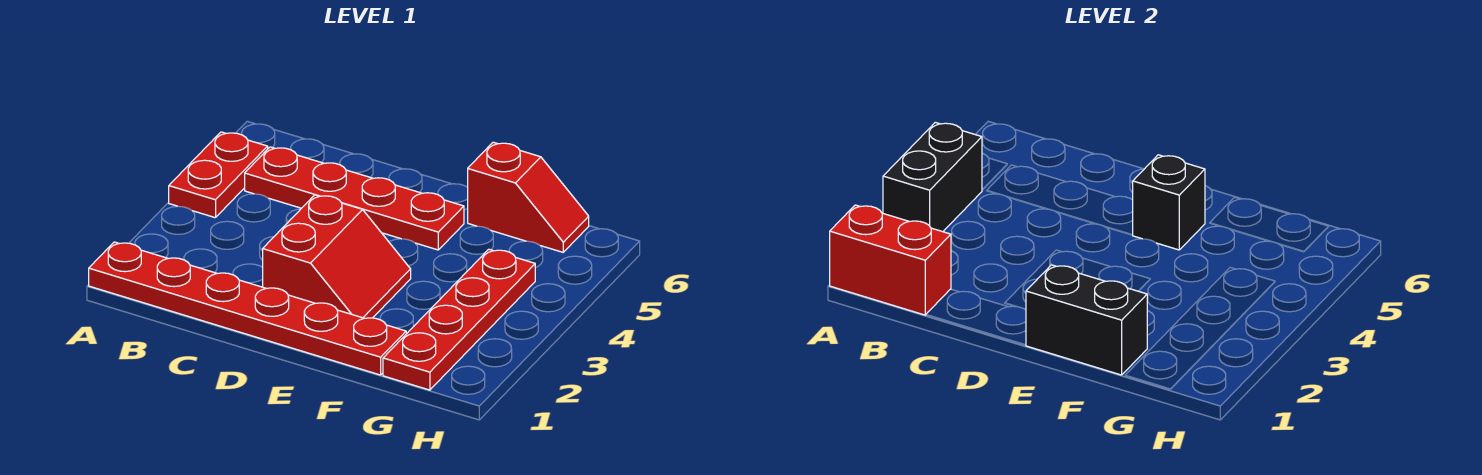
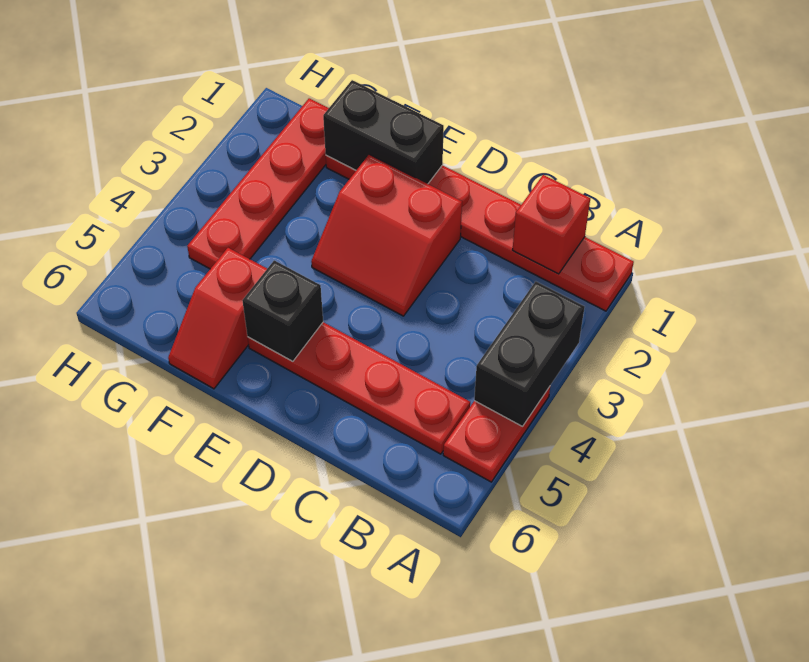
red 1x2 brick [830,205,951,315] -> red 1x1 brick [513,175,590,274]
red 2x2 slope [263,195,411,318] -> red 2x2 slope turned to [311,154,462,316]
red 1x2 slope [468,142,589,252] -> red 1x2 slope turned to [168,248,267,389]

